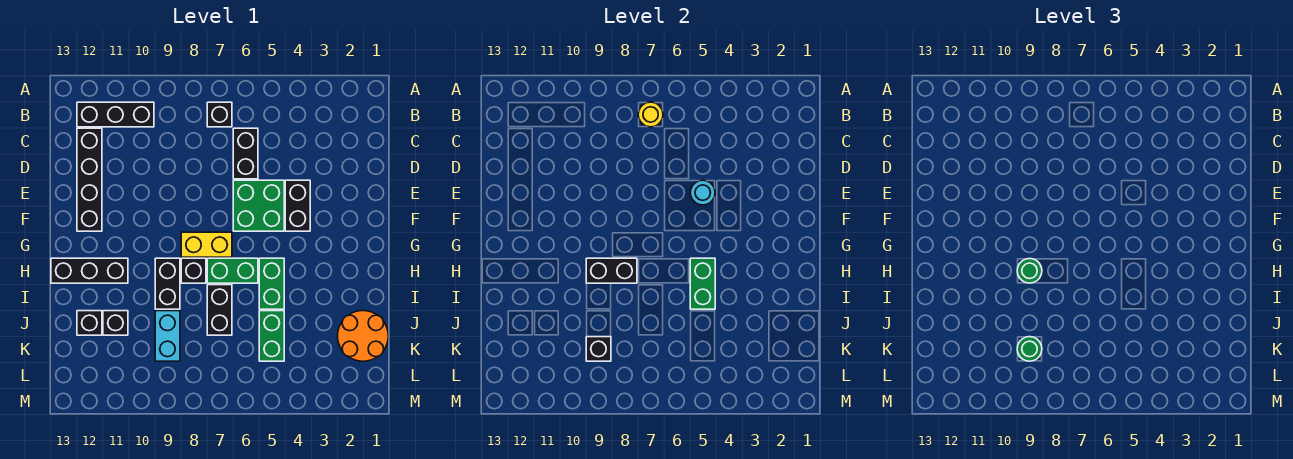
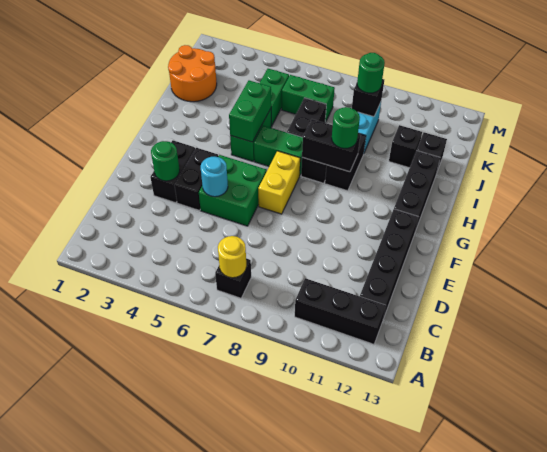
black 1x2 brick [233,128,258,179] -> black 1x2 brick moved to [150,140,195,203]
none -> green 1x1 round brick [151,141,180,181]
yellow 1x2 brick [181,232,232,257] -> yellow 1x2 brick turned to [258,151,300,214]
black 1x3 brick [51,258,128,283] -> black 1x3 brick turned to [394,151,440,231]
none -> green 1x2 brick [282,75,335,123]

